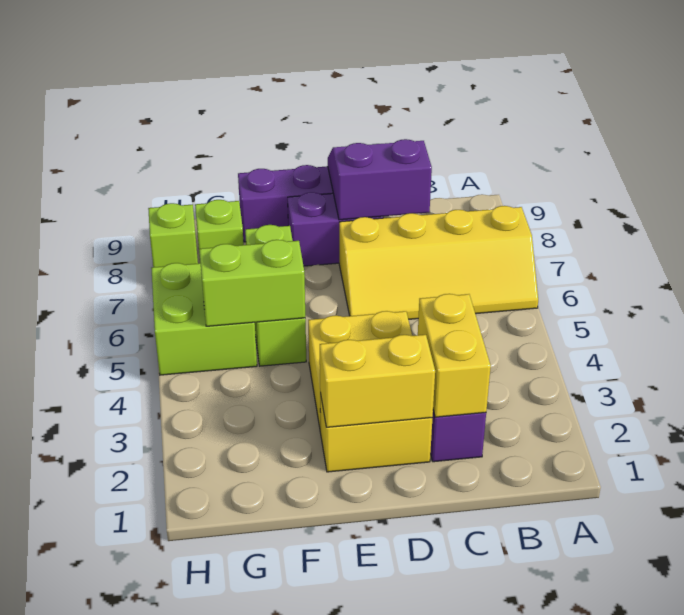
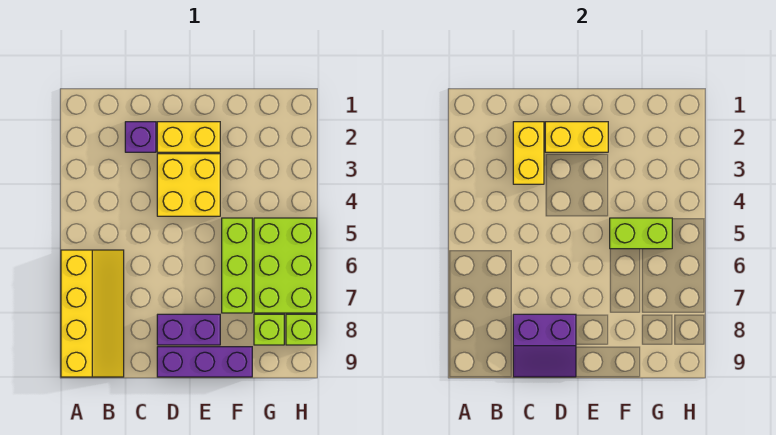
yellow 2x4 slope [339,206,538,319] -> yellow 2x4 slope turned to [61,250,124,377]
lime 2x2 brick [151,263,257,375] -> lime 2x3 brick [254,218,317,313]

